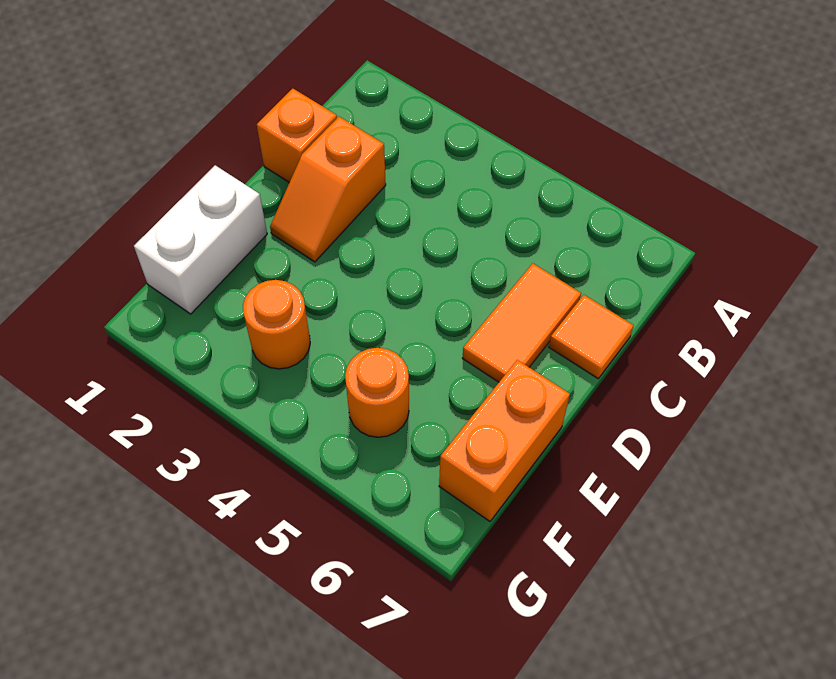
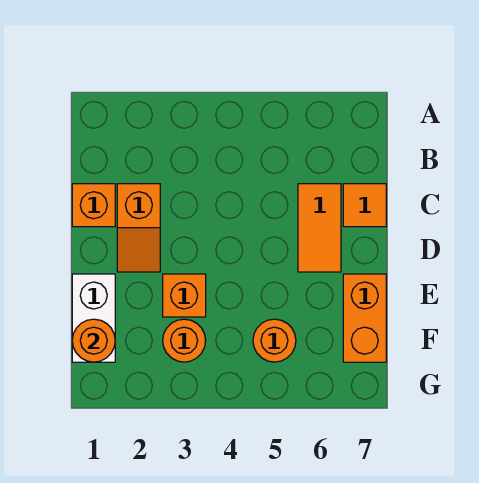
none -> orange 1x1 brick [163,274,206,317]
none -> orange 1x1 round brick [72,319,115,362]

